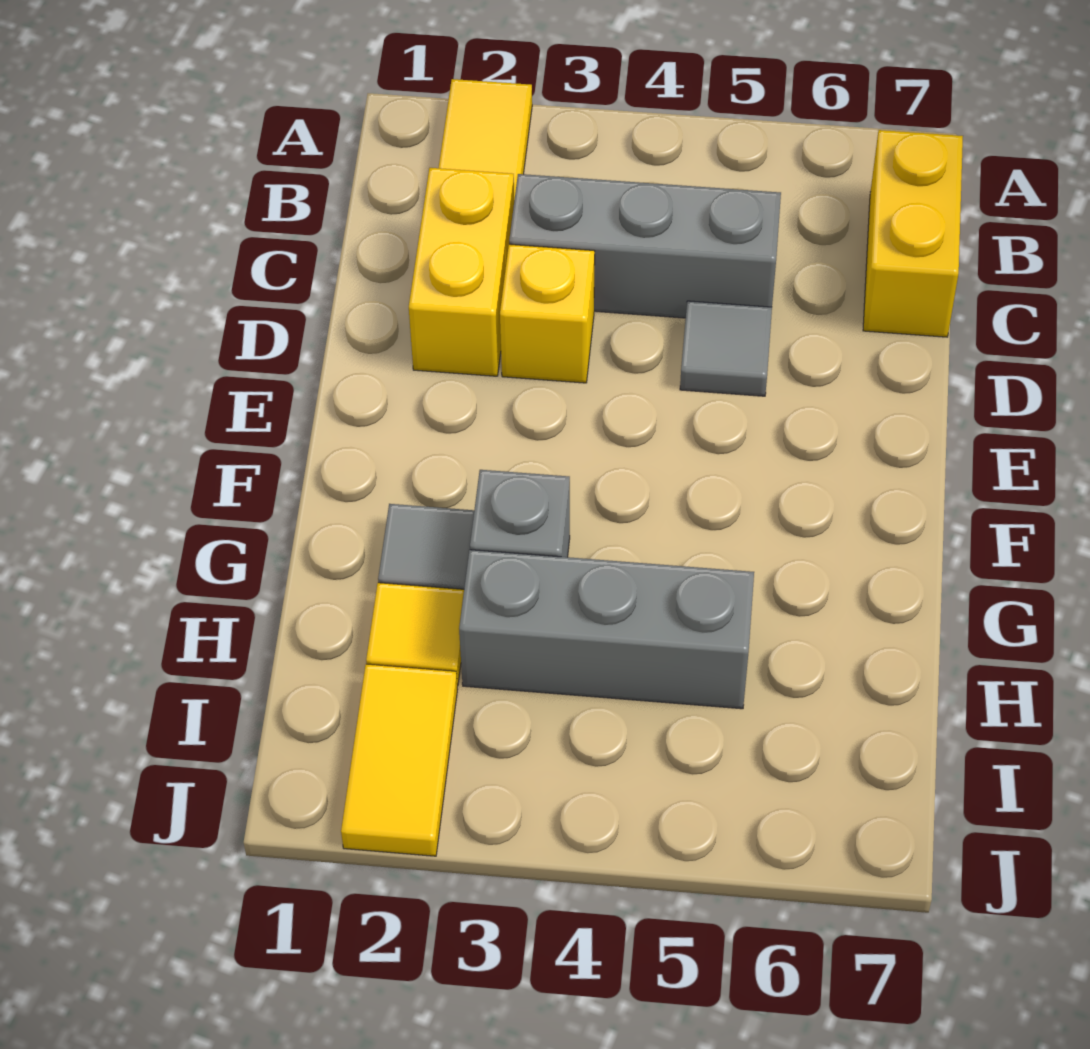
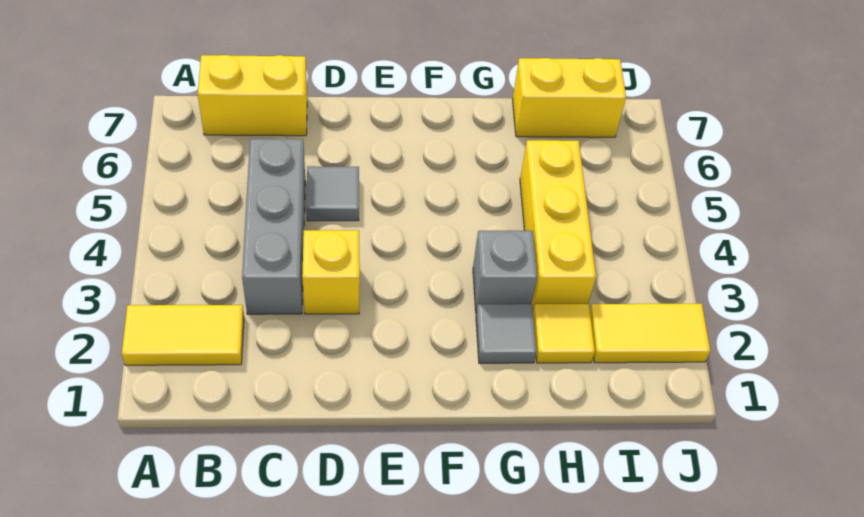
yellow 1x2 brick [409,168,514,376] -> yellow 1x2 brick moved to [512,58,626,137]
grey 1x3 brick [459,550,754,709] -> yellow 1x3 brick [520,140,596,310]

